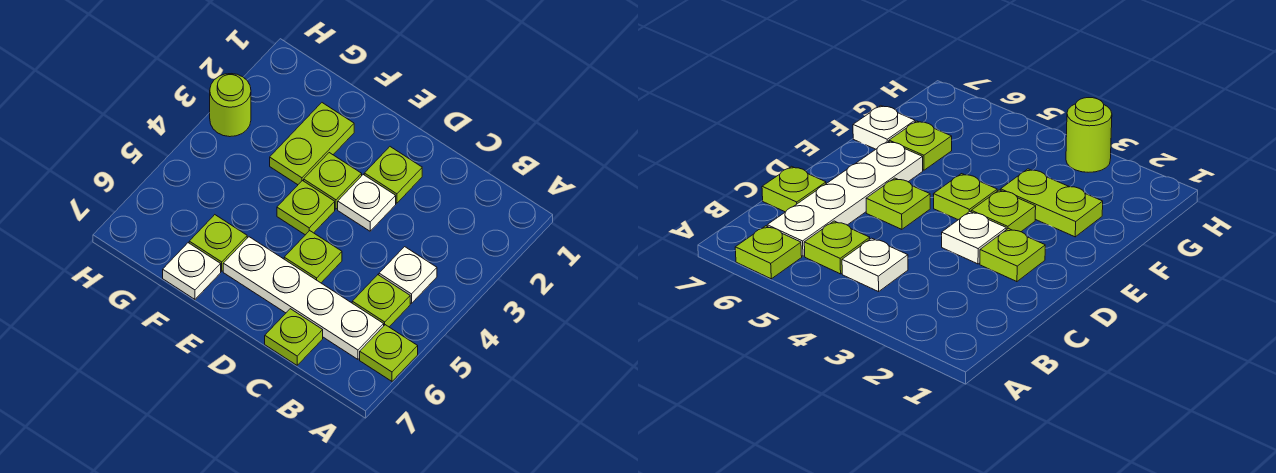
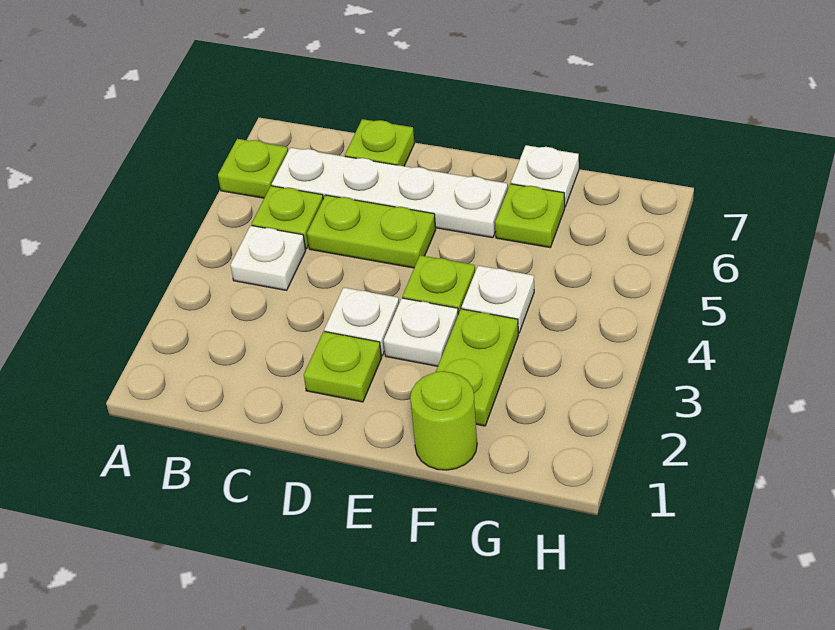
lime 1x1 plate [284,231,342,283] -> lime 1x2 plate [307,195,436,268]
lime 1x1 plate [304,153,362,209] -> white 1x1 plate [384,298,458,366]
none -> white 1x1 plate [462,266,534,333]
lime 1x1 round brick [210,74,251,137] -> lime 1x1 round brick moved to [410,371,477,470]

